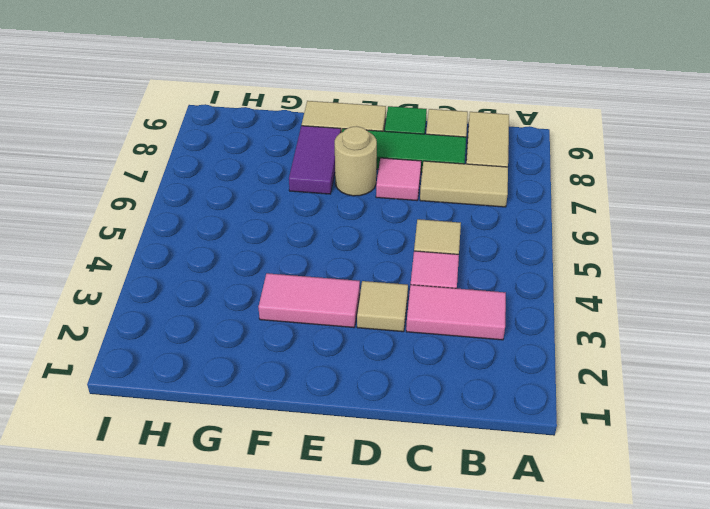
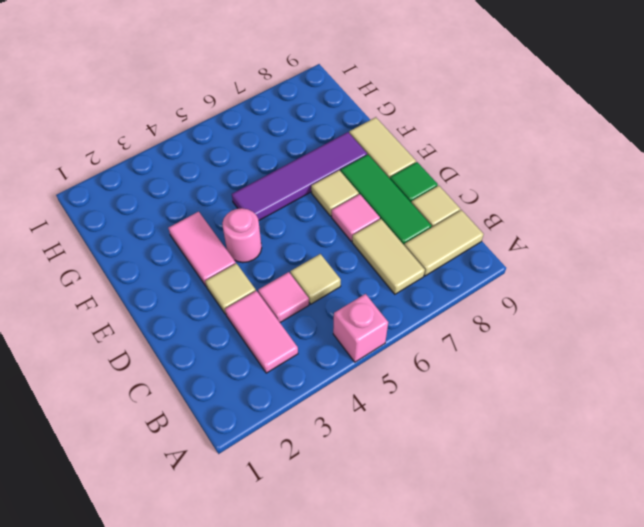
none -> pink 1x1 brick [333,294,388,362]
none -> pink 1x1 round brick [222,208,262,263]
tan 1x1 round brick [335,126,377,196] -> tan 1x1 tile [311,170,359,216]
purple 1x2 tile [289,126,341,194] -> purple 1x4 tile [232,132,367,220]

